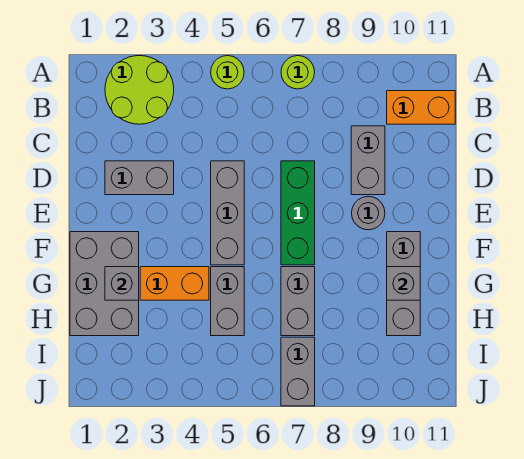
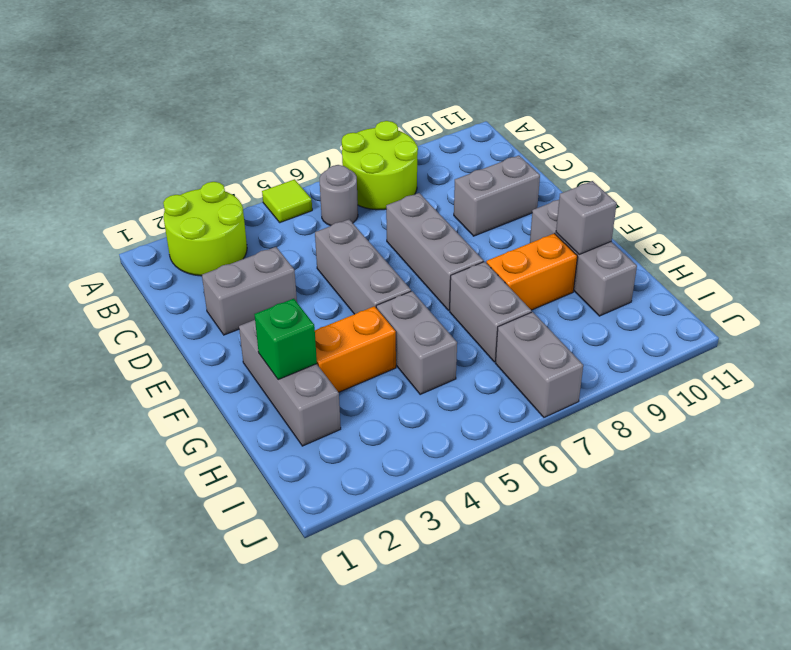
lime 1x1 round brick [211,56,244,89] -> lime 1x1 tile [262,179,312,223]
lime 1x1 round brick [281,56,315,89] -> lime 2x2 round brick [342,121,418,210]
orange 1x2 brick [387,91,455,124] -> orange 1x2 brick moved to [486,233,577,310]
grey 1x2 brick [351,126,385,195] -> grey 1x2 brick turned to [454,155,540,236]
green 1x3 brick [281,161,315,265] -> grey 1x3 brick [386,193,484,310]
grey 1x1 round brick [352,196,385,230] -> grey 1x1 round brick moved to [319,165,358,226]
grey 2x3 brick [70,232,139,336] -> grey 1x3 brick [239,320,341,446]
grey 1x1 brick [105,267,139,300] -> green 1x1 brick [254,299,317,380]

